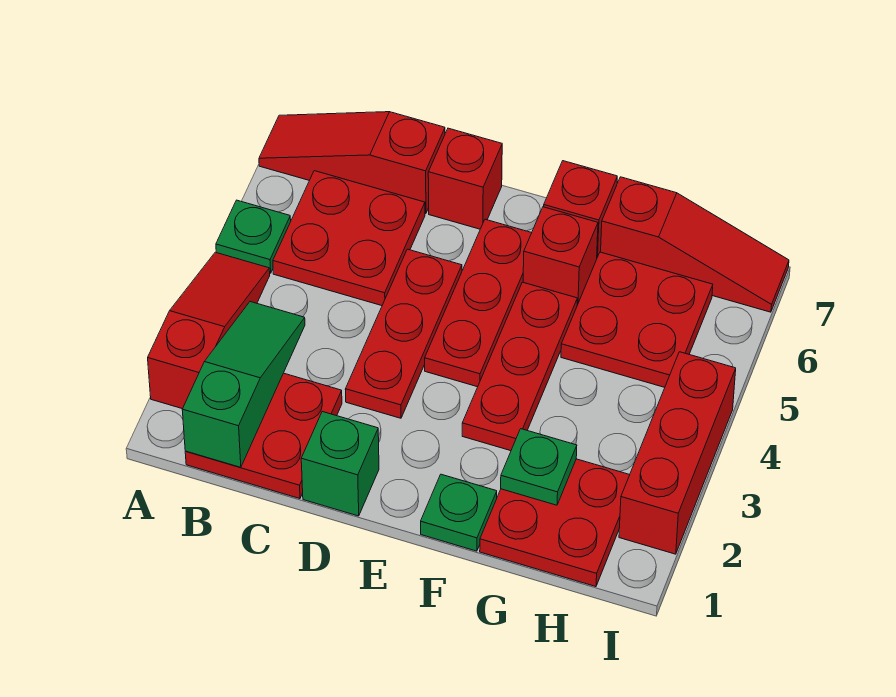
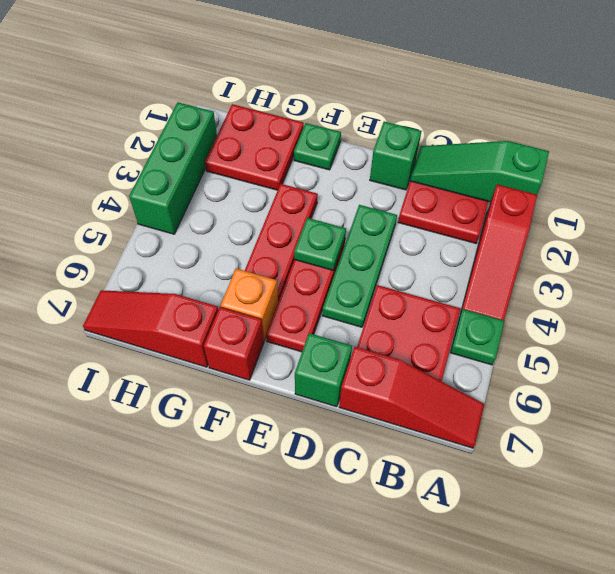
green 1x3 slope [182,302,305,468] -> green 1x3 slope turned to [410,141,549,202]
red 1x3 plate [345,249,462,418] -> green 1x3 plate [322,205,397,327]
red 1x1 brick [428,128,502,229] -> green 1x1 brick [295,333,352,407]
red 1x1 brick [523,207,598,305] -> orange 1x1 brick [221,269,278,341]
green 1x1 plate [501,429,577,505] -> green 1x1 plate moved to [294,218,346,271]
red 2x2 plate [561,252,713,387] -> none
red 1x3 brick [619,352,736,554] -> green 1x3 brick [129,102,217,234]

